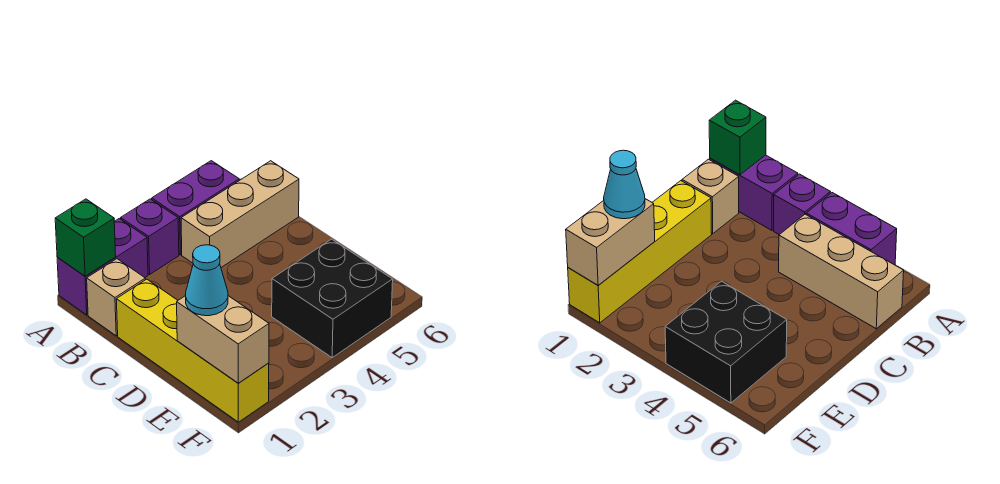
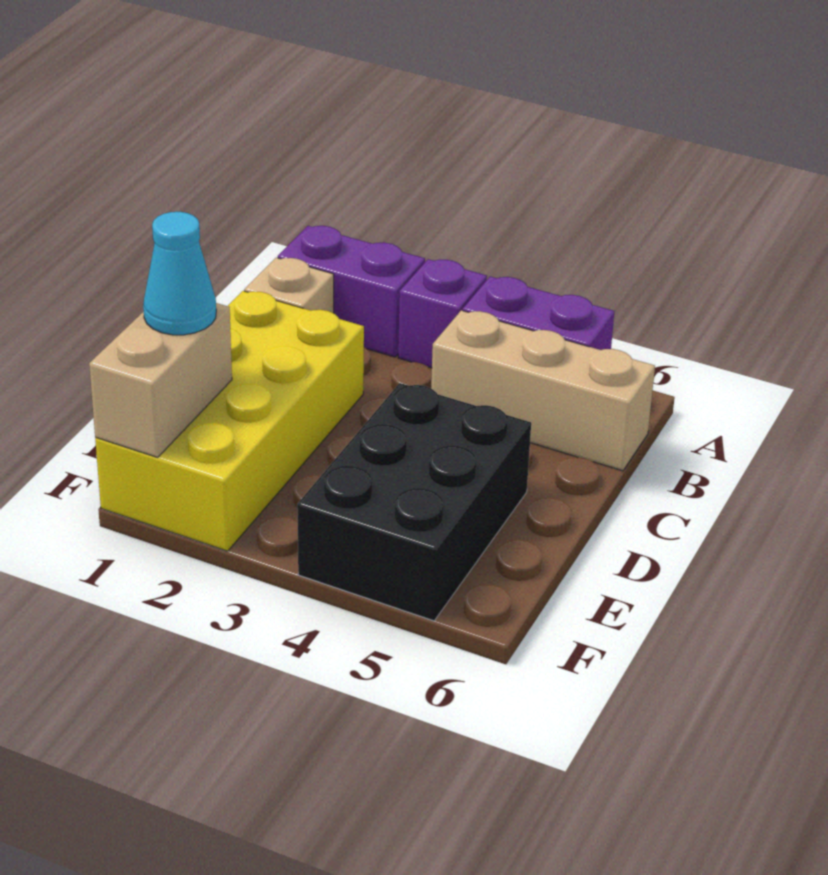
green 1x1 brick [55,199,116,276] -> none
yellow 1x4 brick [116,279,269,422] -> yellow 2x4 brick [95,291,364,551]
black 2x2 brick [272,239,393,358] -> black 2x3 brick [297,383,531,621]

